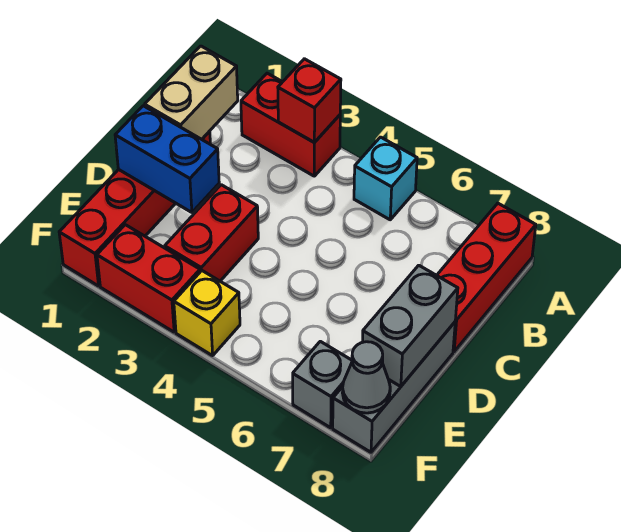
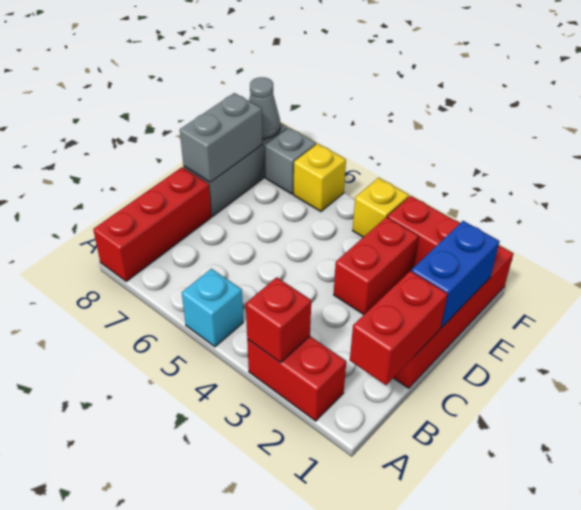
tan 1x2 brick [145,46,238,139] -> red 1x2 brick [350,271,448,385]
blue 1x2 brick [115,106,219,212] -> blue 1x2 brick turned to [411,221,499,328]
none -> yellow 1x1 brick [294,144,346,212]

